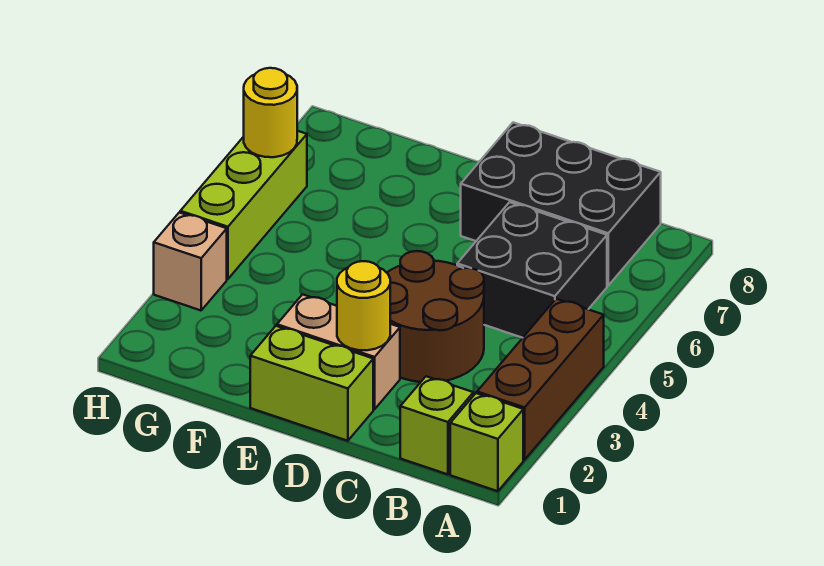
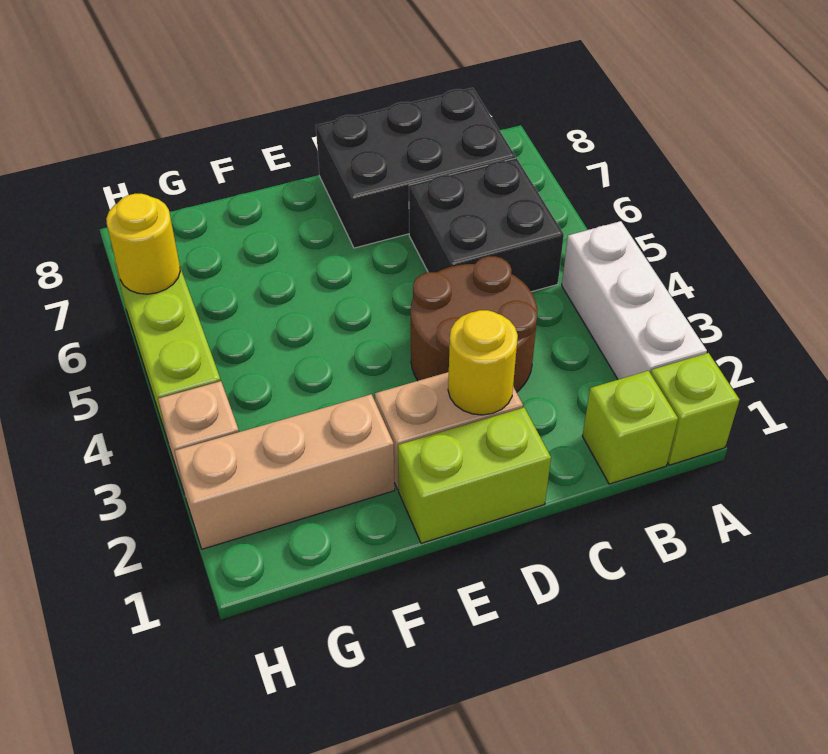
brown 1x3 brick [477,299,604,460] -> white 1x3 brick [562,221,707,379]
none -> tan 1x3 brick [175,394,395,549]

